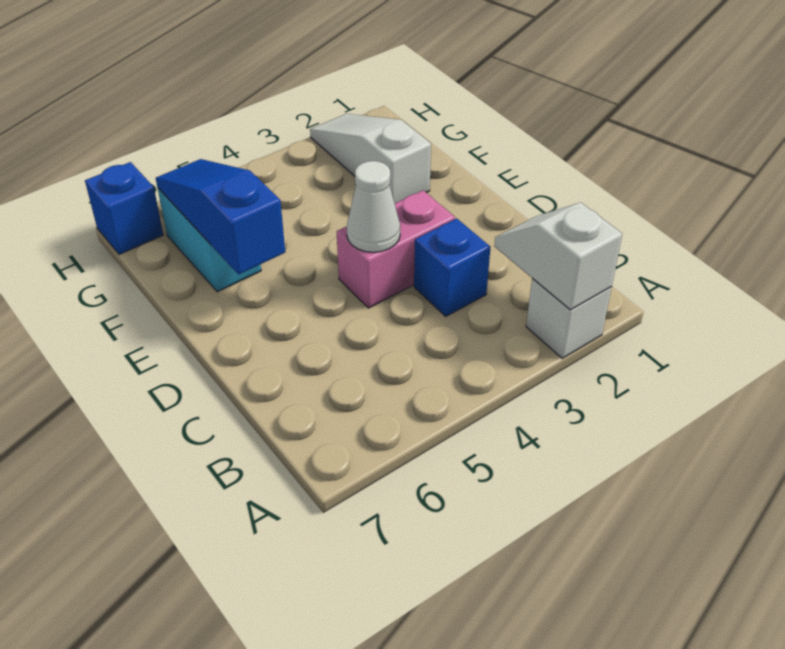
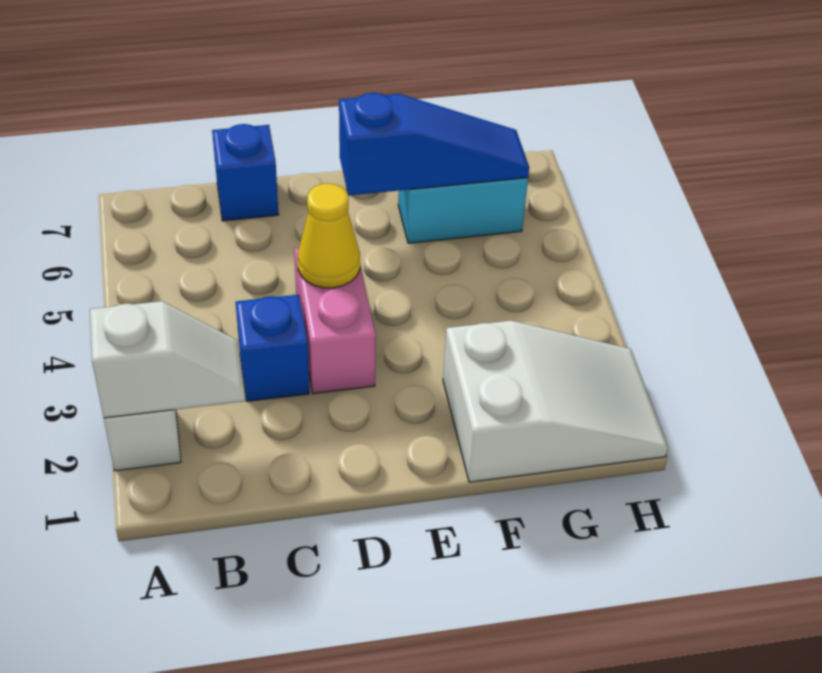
white 1x1 cone [347,161,400,252] -> yellow 1x1 cone [298,183,360,288]
white 1x3 slope [310,114,431,203] -> white 2x3 slope [443,321,668,482]
blue 1x1 brick [85,162,163,255] -> blue 1x1 brick moved to [212,124,279,221]

